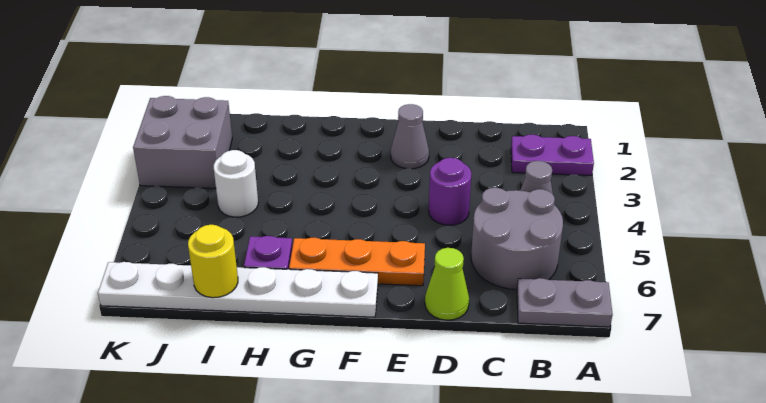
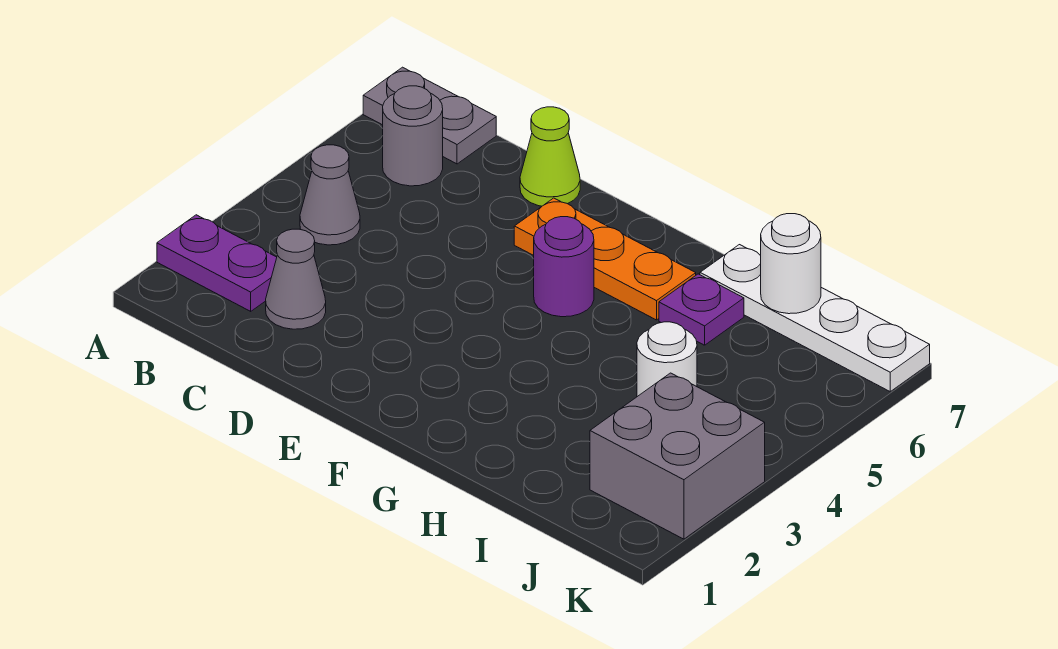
grey 2x2 round brick [471,188,563,289] -> grey 1x1 round brick [383,86,443,186]
purple 1x1 round brick [429,158,471,225] -> purple 1x1 round brick moved to [534,217,594,317]
grey 1x1 cone [391,104,429,169] -> grey 1x1 cone moved to [266,229,326,329]
white 1x6 plate [98,262,378,317] -> white 1x4 plate [700,245,930,391]
yellow 1x1 round brick [188,225,238,298] -> white 1x1 round brick [760,214,821,314]

